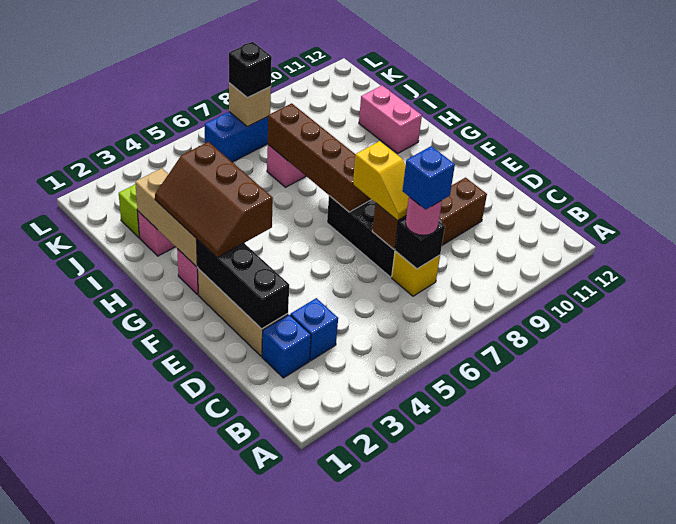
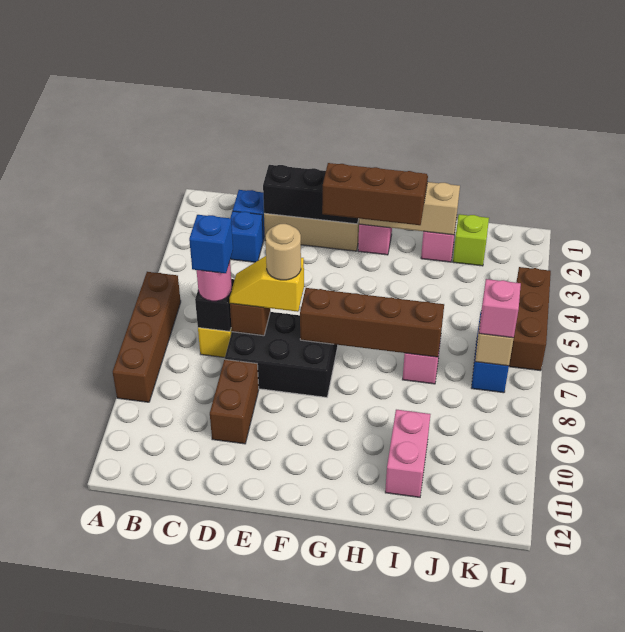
none -> brown 1x4 brick [113,272,181,402]
none -> tan 1x1 round brick [266,224,301,280]
pink 1x2 brick [359,85,422,153] -> pink 1x2 brick turned to [385,410,430,497]
black 1x1 brick [229,42,272,98] -> pink 1x1 brick [479,279,521,338]
none -> brown 1x3 brick [509,267,551,371]

